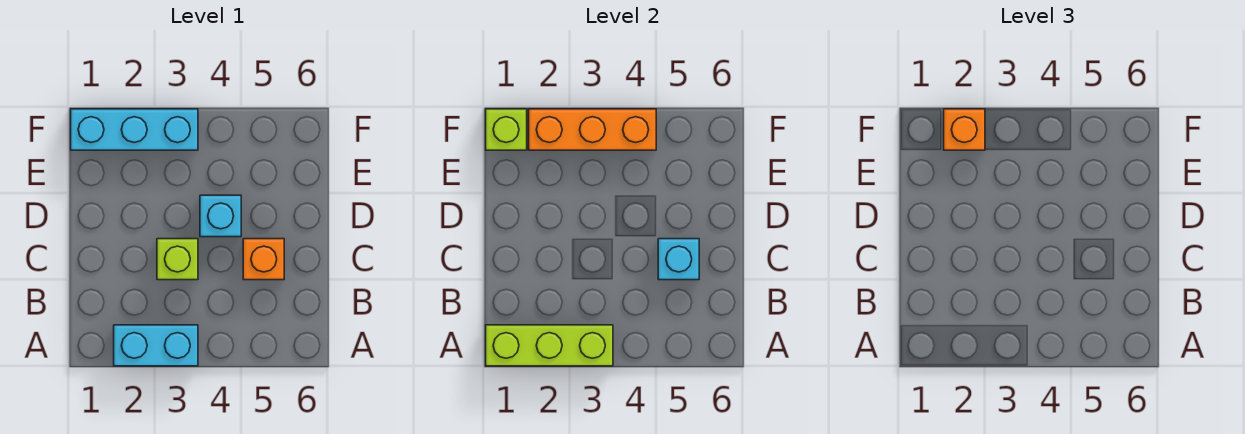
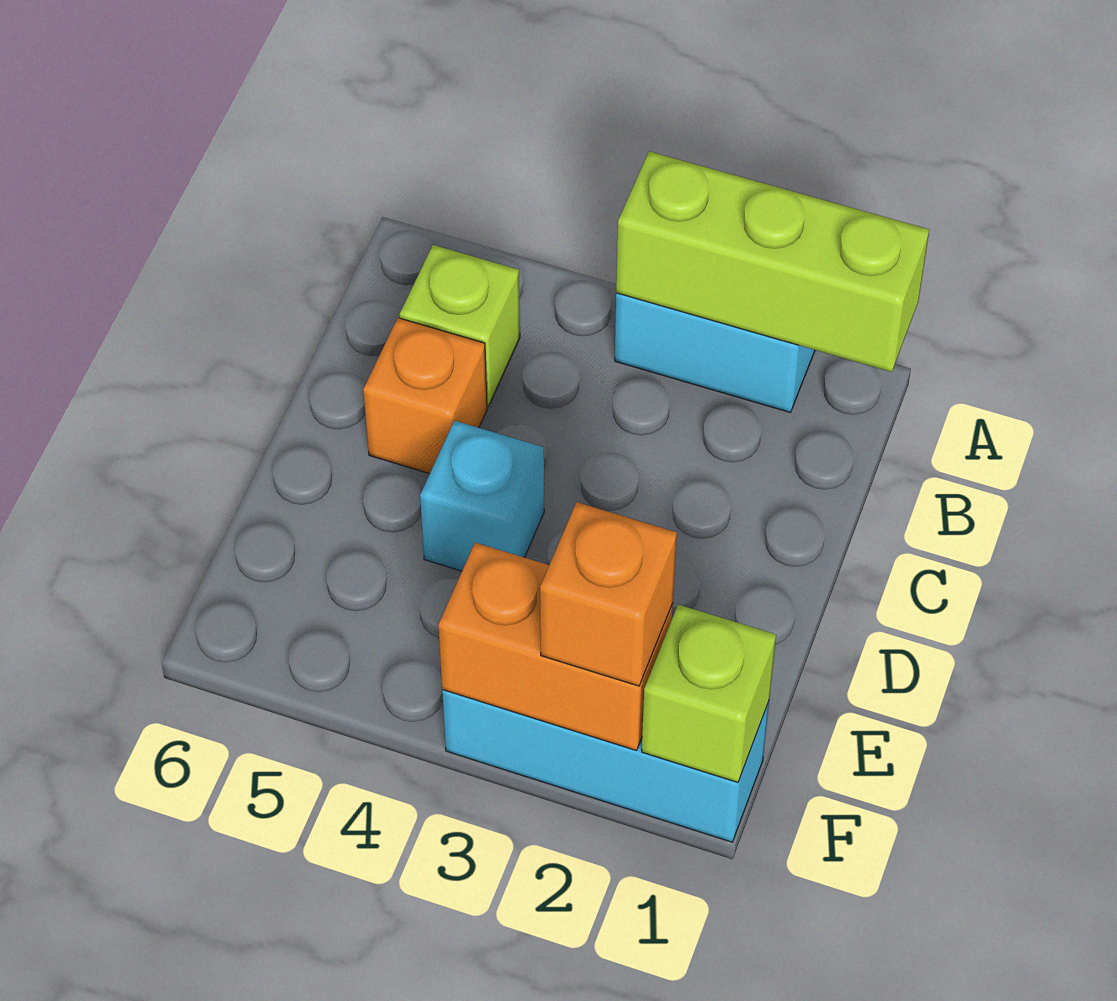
lime 1x1 brick [157,239,198,280] -> lime 1x1 brick moved to [399,245,520,406]
cyan 1x1 brick [658,239,699,280] -> none
orange 1x3 brick [529,109,656,150] -> orange 1x2 brick [438,543,673,751]

